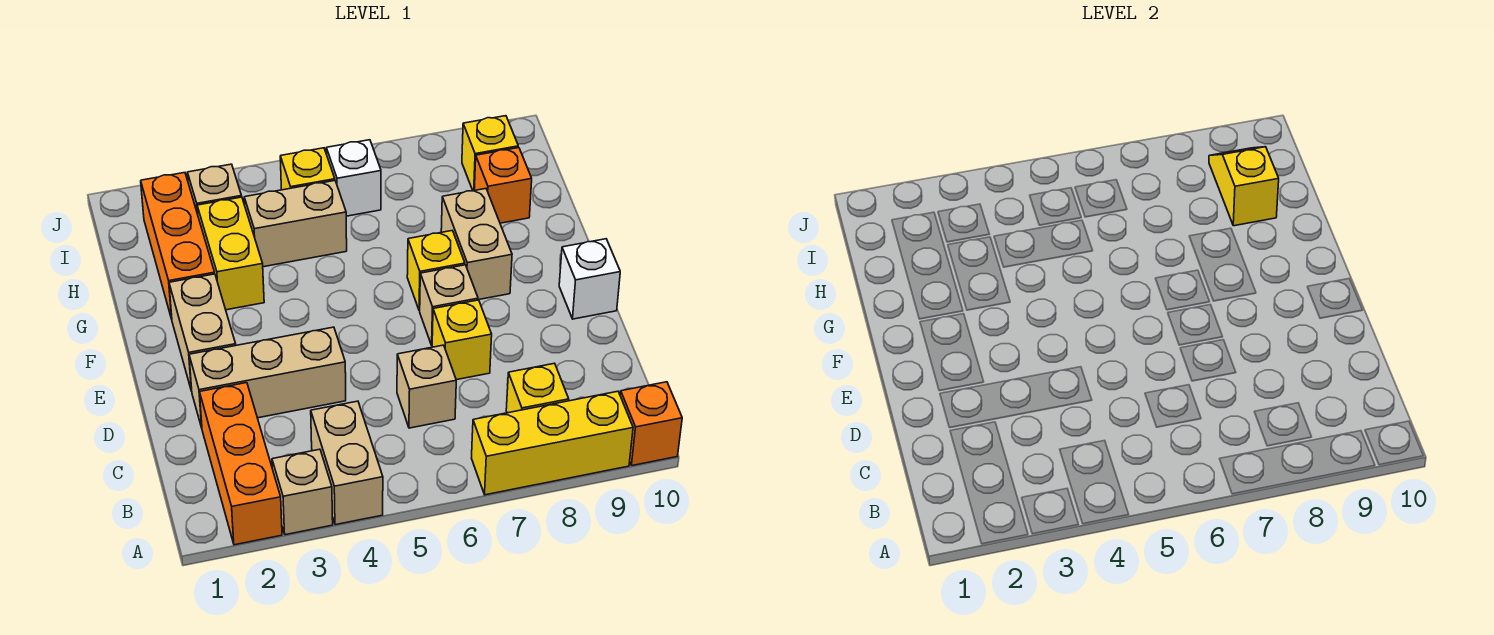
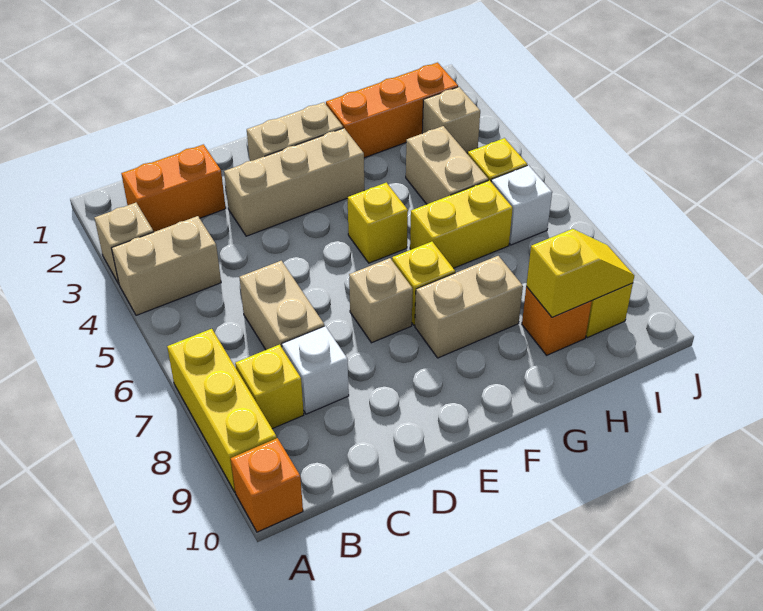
orange 1x3 brick [200,383,282,545] -> orange 1x2 brick [121,144,226,232]
tan 1x1 brick [397,345,456,428] -> tan 1x2 brick [239,261,324,350]
tan 1x3 brick [189,327,346,428] -> tan 1x3 brick turned to [224,128,364,236]
yellow 1x1 brick [432,300,492,380] -> yellow 1x1 brick moved to [348,183,408,263]
white 1x1 brick [559,239,620,319] -> white 1x1 brick moved to [282,326,349,414]
yellow 1x2 brick [197,197,264,310] -> yellow 1x2 brick moved to [410,180,513,268]

